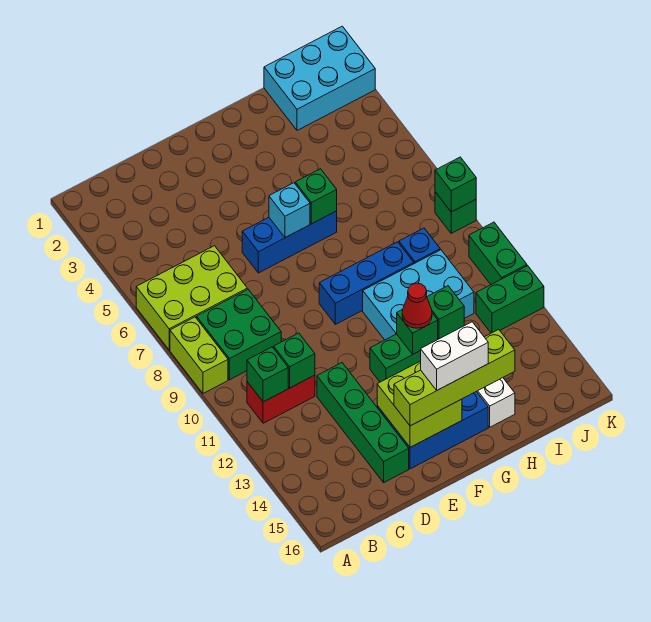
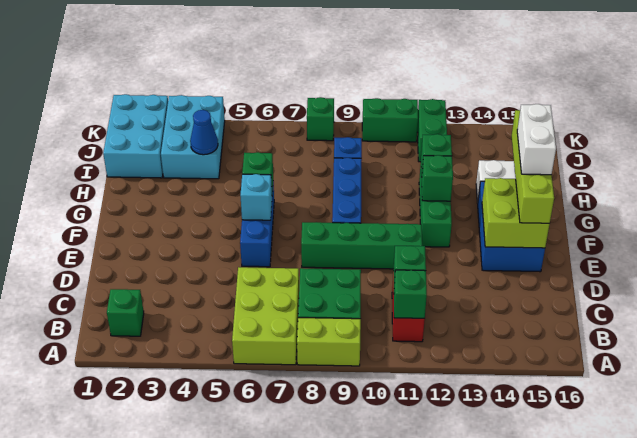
green 1x4 brick [317,363,409,482] -> green 1x4 brick moved to [301,222,422,269]
cyan 2x3 brick [363,250,474,340] -> cyan 2x3 brick moved to [161,95,225,179]
red 1x1 cone [402,283,432,328] -> none
none -> blue 1x1 cone [190,110,218,155]
green 1x1 brick [435,157,476,212] -> green 1x1 brick moved to [107,289,144,336]

